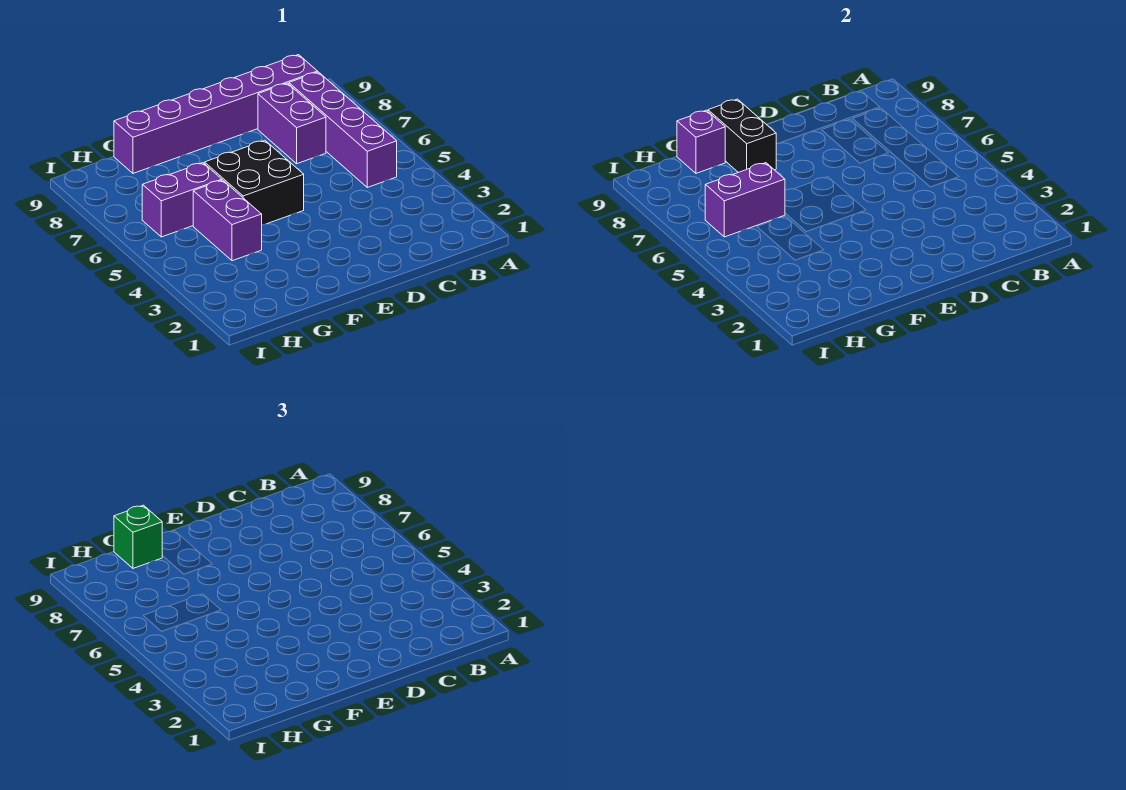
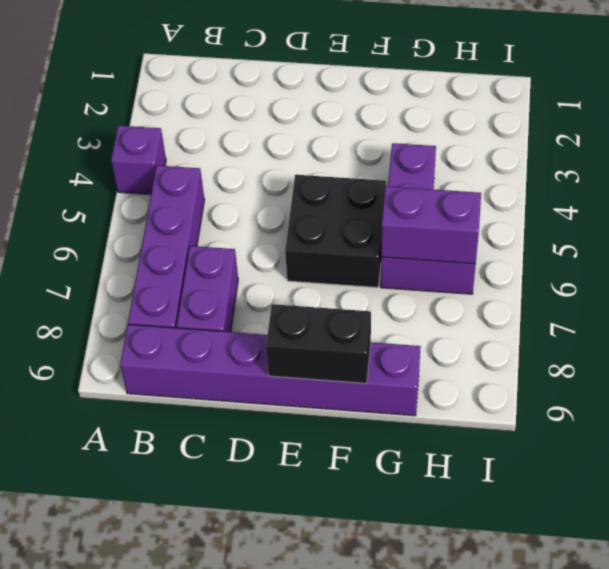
black 1x2 brick [708,99,776,172] -> black 1x2 brick turned to [266,304,371,383]
purple 1x1 brick [677,110,725,173] -> purple 1x1 brick moved to [111,125,166,195]
green 1x1 brick [114,505,162,568] -> none

